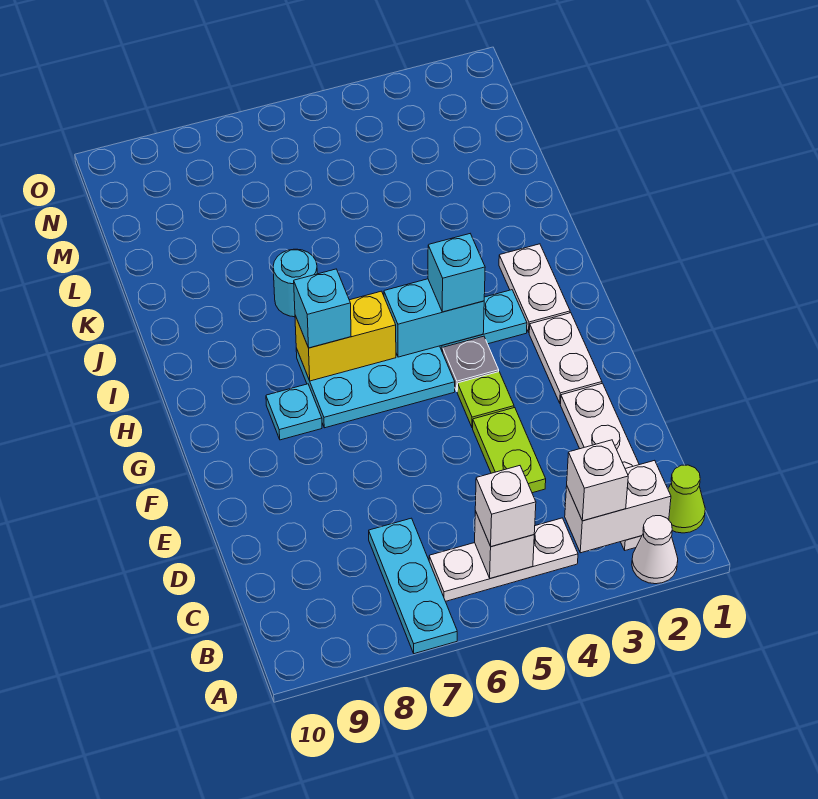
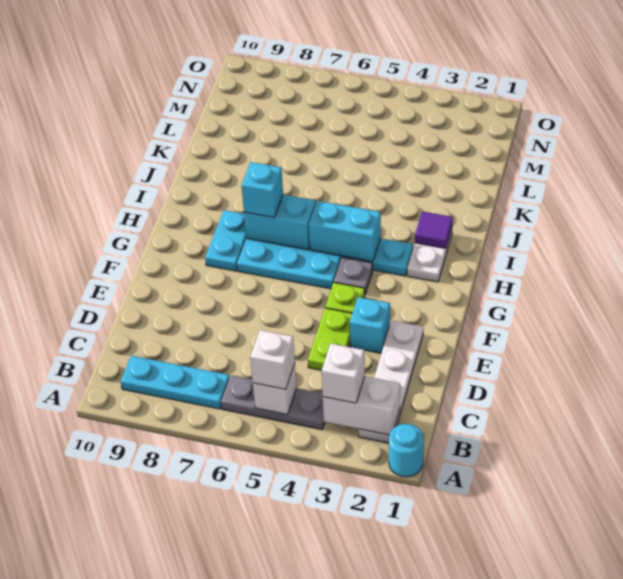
white 1x1 cone [632,516,678,584] -> none
cyan 1x3 plate [369,518,457,654] -> cyan 1x3 plate turned to [121,356,229,409]
lime 1x1 cone [668,465,705,533] -> none
white 1x3 plate [429,518,578,601] -> grey 1x3 plate [221,375,325,429]
white 1x2 plate [529,313,602,403] -> none
cyan 1x1 plate [266,384,322,440] -> cyan 1x2 plate [205,210,246,271]
cyan 1x1 brick [428,234,485,312] -> cyan 1x1 brick moved to [350,297,390,353]
yellow 1x2 brick [295,291,396,381] -> cyan 1x2 brick [244,195,316,250]
none -> purple 1x1 tile [415,211,453,248]
cyan 1x1 round brick [273,249,317,317] -> cyan 1x1 round brick moved to [389,424,424,477]

